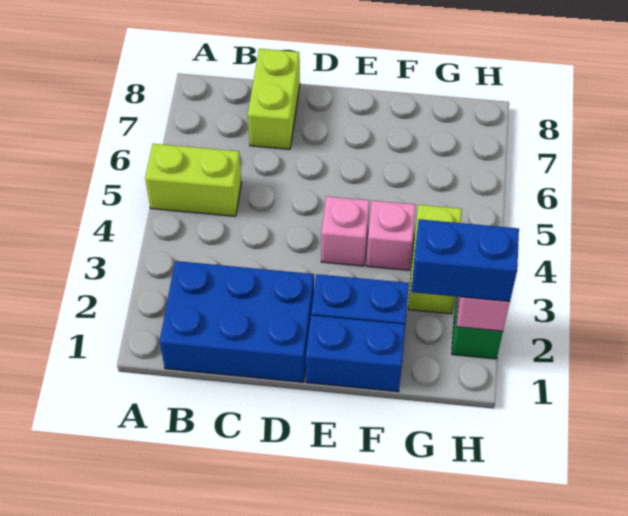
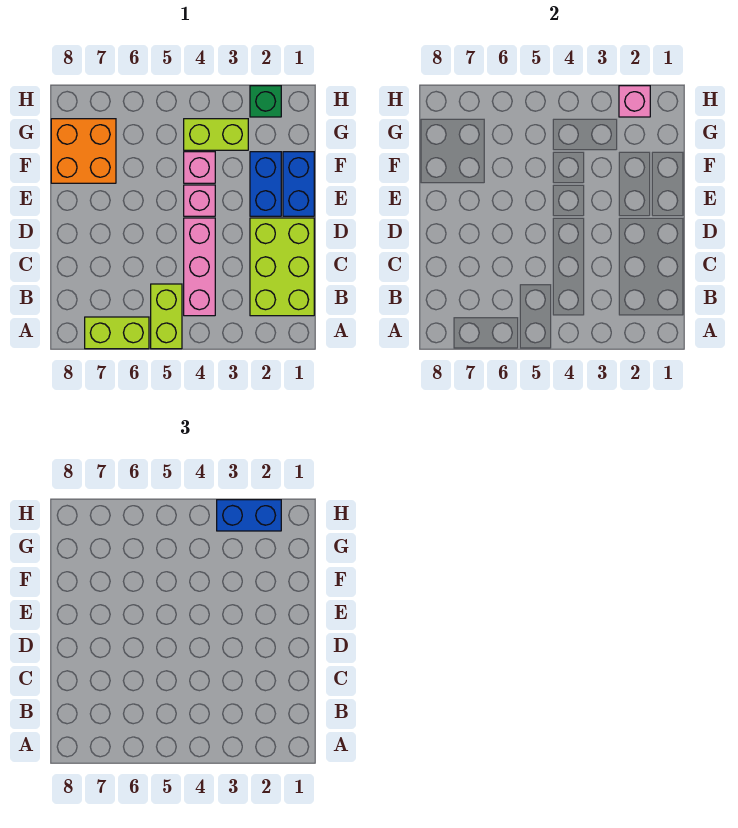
blue 2x3 brick [160,261,314,382] -> lime 2x3 brick [250,218,314,316]
none -> pink 1x3 brick [184,218,215,316]
lime 1x2 brick [248,49,300,149] -> lime 1x2 brick moved to [85,317,149,349]
none -> orange 2x2 brick [51,119,116,183]
blue 1x2 brick [411,219,519,302] -> blue 1x2 brick turned to [217,500,281,531]

